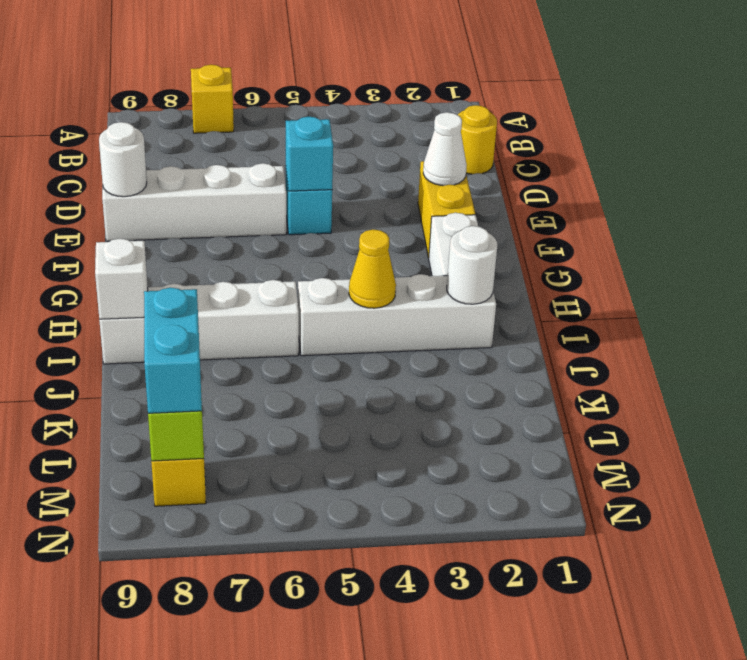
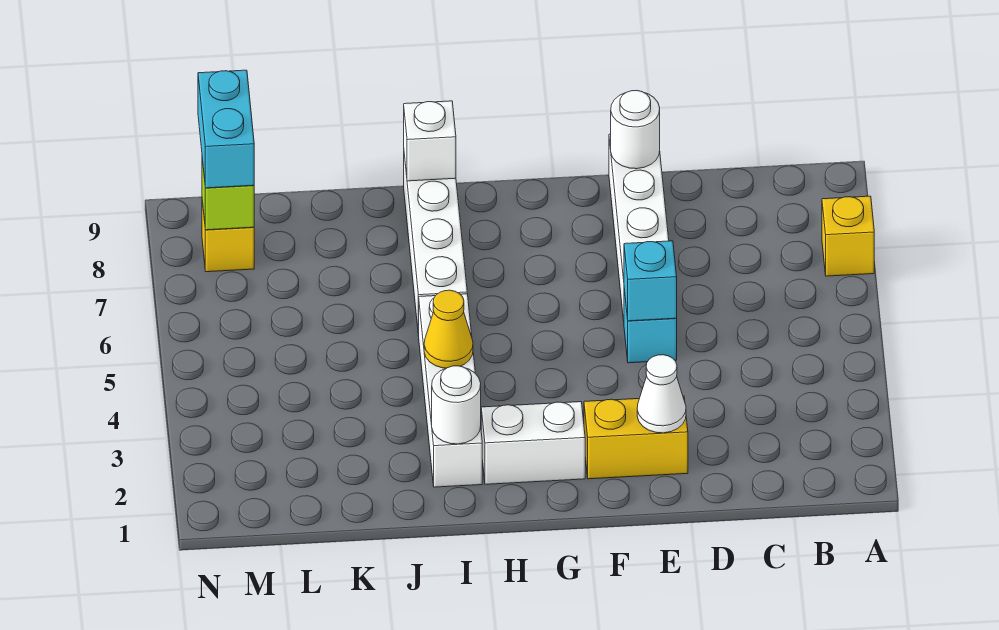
yellow 1x1 round brick [458,105,497,174] -> none
cyan 1x2 brick [144,288,202,413] -> cyan 1x2 brick turned to [198,70,254,188]

